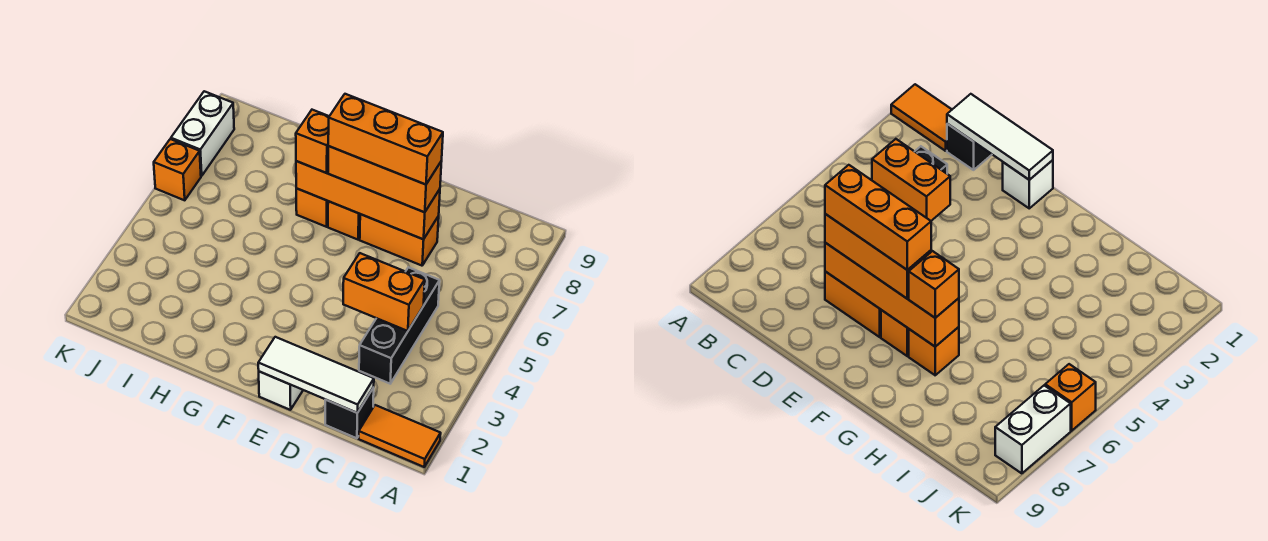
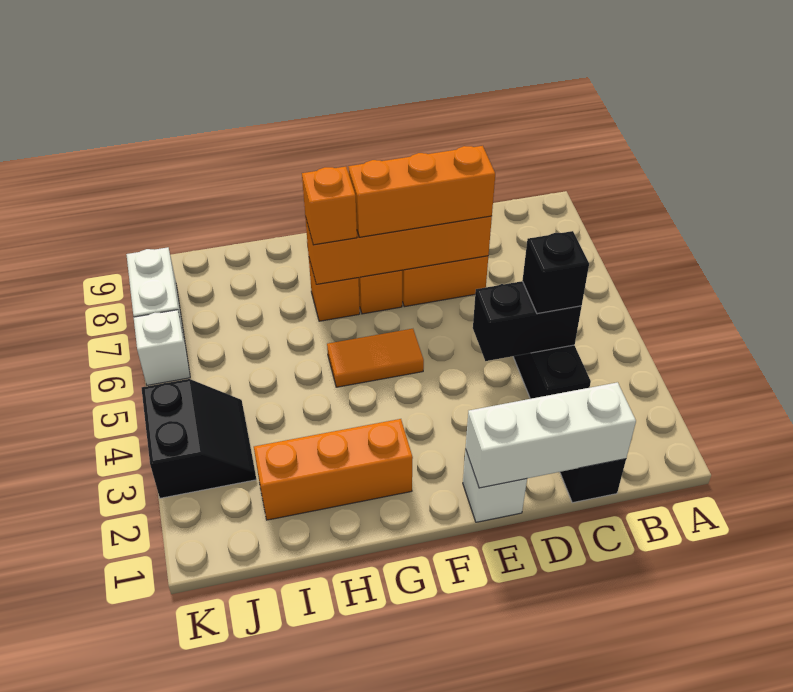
orange 1x2 tile [359,405,441,467] -> orange 1x2 tile moved to [327,329,424,387]
white 1x3 tile [258,337,374,413] -> white 1x3 brick [466,382,636,488]
orange 1x2 brick [343,253,425,331] -> black 1x2 brick [473,281,582,361]
none -> black 1x1 brick [522,231,589,314]
orange 1x3 brick [328,94,443,185] -> orange 1x3 brick moved to [254,419,413,520]
none -> black 2x2 slope [142,379,256,498]
orange 1x1 brick [154,139,201,200] -> white 1x1 brick [134,310,190,385]

